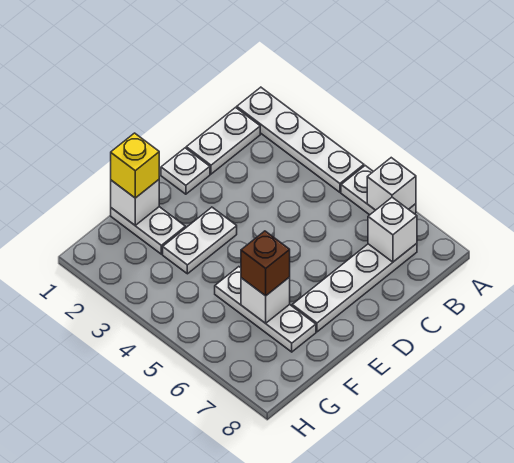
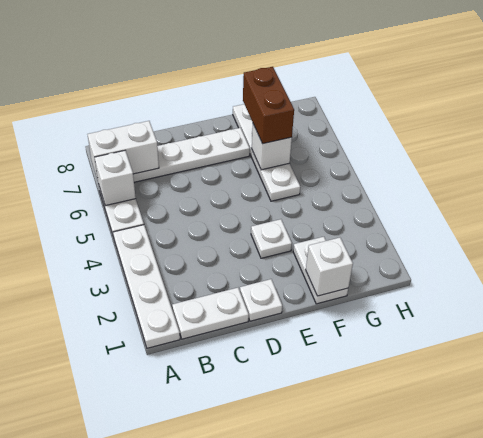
white 1x1 brick [368,197,417,262] -> white 1x2 brick [87,121,159,180]
white 1x2 plate [163,207,237,274] -> white 1x1 plate [251,219,292,258]
yellow 1x1 brick [111,133,159,198] -> none
white 1x3 plate [215,267,316,352] -> white 1x4 plate [233,104,300,201]
brown 1x1 brick [241,231,290,296] -> brown 1x2 brick [243,67,294,144]

